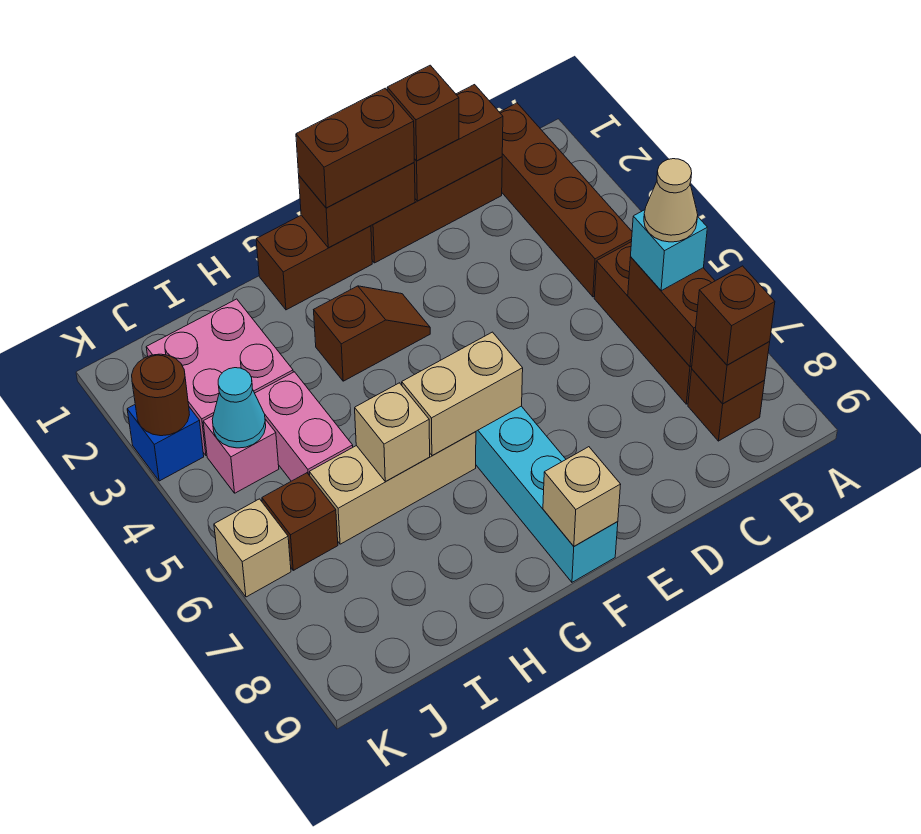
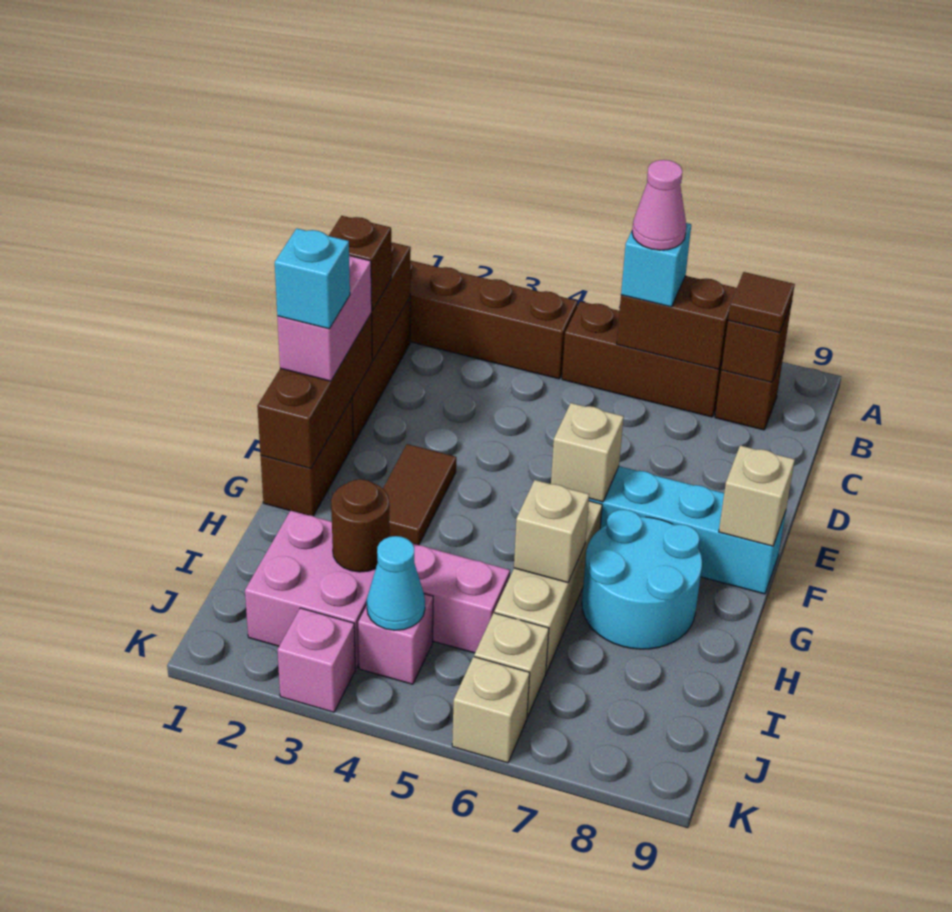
tan 1x1 cone [644,159,698,242] -> pink 1x1 cone [632,160,686,250]
brown 1x1 brick [695,266,775,365] -> brown 1x1 tile [728,272,795,333]
brown 1x2 brick [299,163,415,248] -> brown 1x3 brick [257,313,372,469]
brown 1x2 brick [296,88,414,208] -> pink 1x2 brick [277,255,372,381]
none -> cyan 1x1 brick [275,228,350,329]
brown 1x2 slope [314,286,430,381] -> brown 1x2 tile [383,444,456,545]
tan 1x2 brick [402,332,523,456] -> tan 1x1 brick [551,403,624,502]
none -> cyan 2x2 round brick [582,510,702,649]
brown 1x1 brick [262,473,338,570] -> tan 1x1 brick [474,613,549,717]
blue 1x1 brick [127,405,204,481] -> pink 1x1 brick [277,608,355,712]
brown 1x1 round brick [132,354,189,436] -> brown 1x1 round brick moved to [331,479,389,572]

